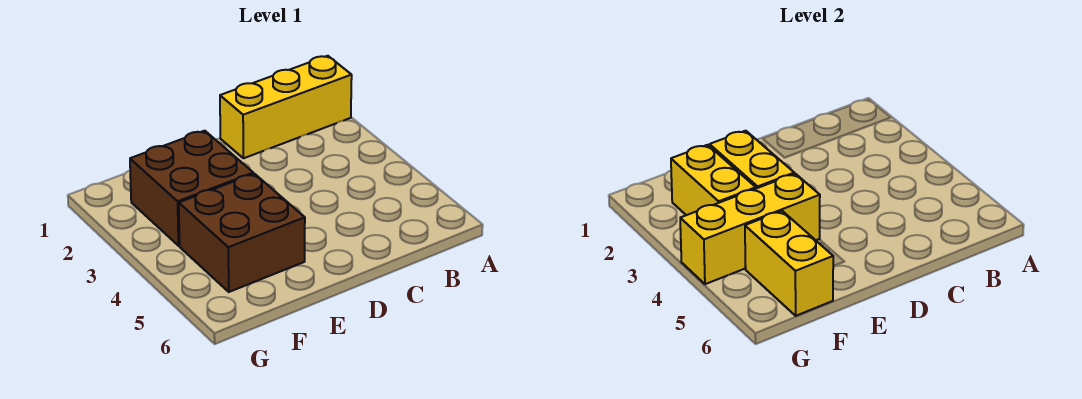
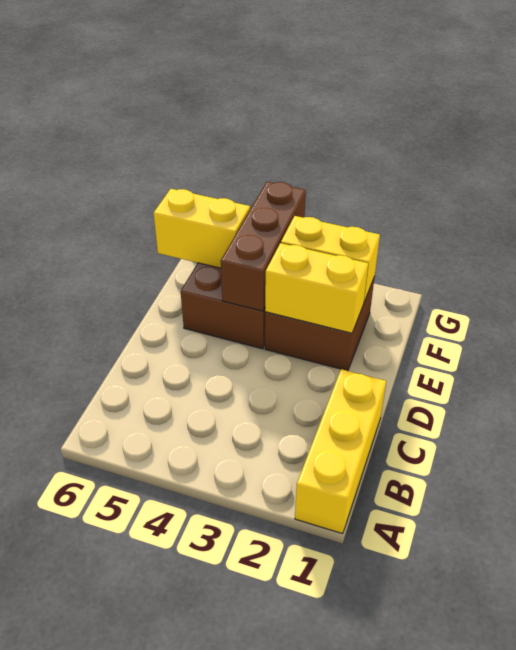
yellow 1x3 brick [680,174,820,284] -> brown 1x3 brick [221,182,306,311]

